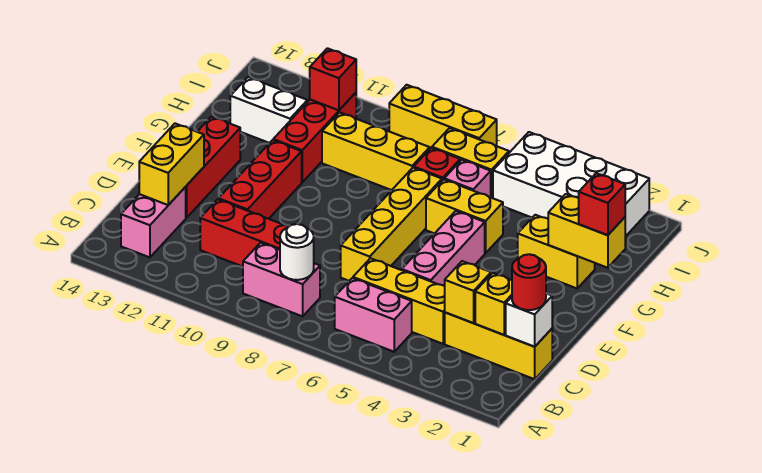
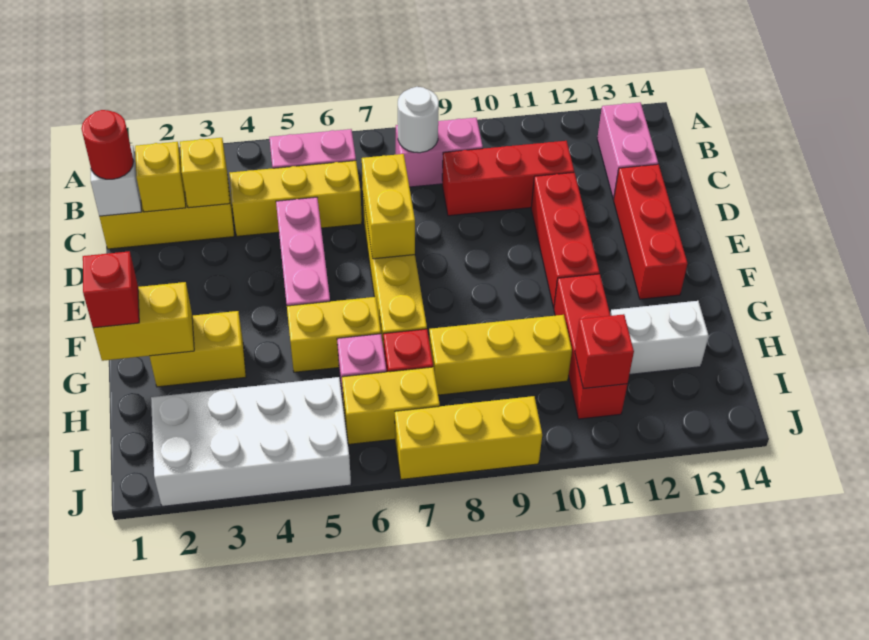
yellow 1x2 brick [139,124,204,205] -> yellow 1x2 brick moved to [362,154,415,259]

